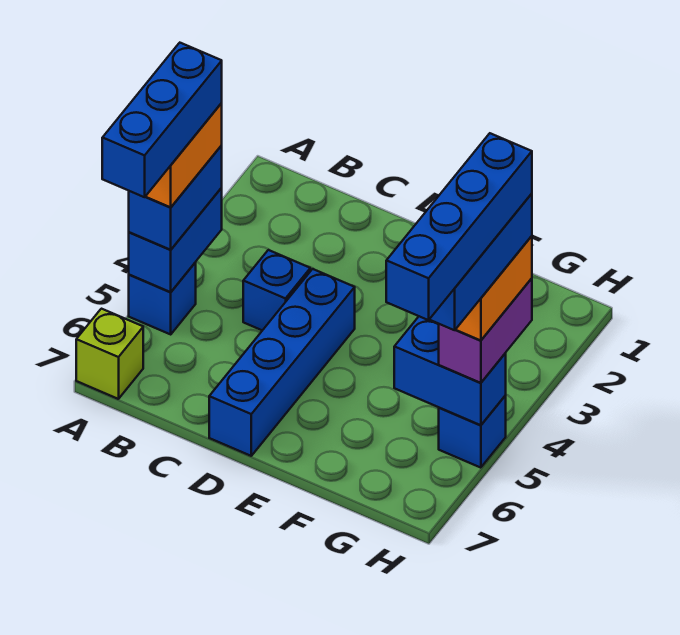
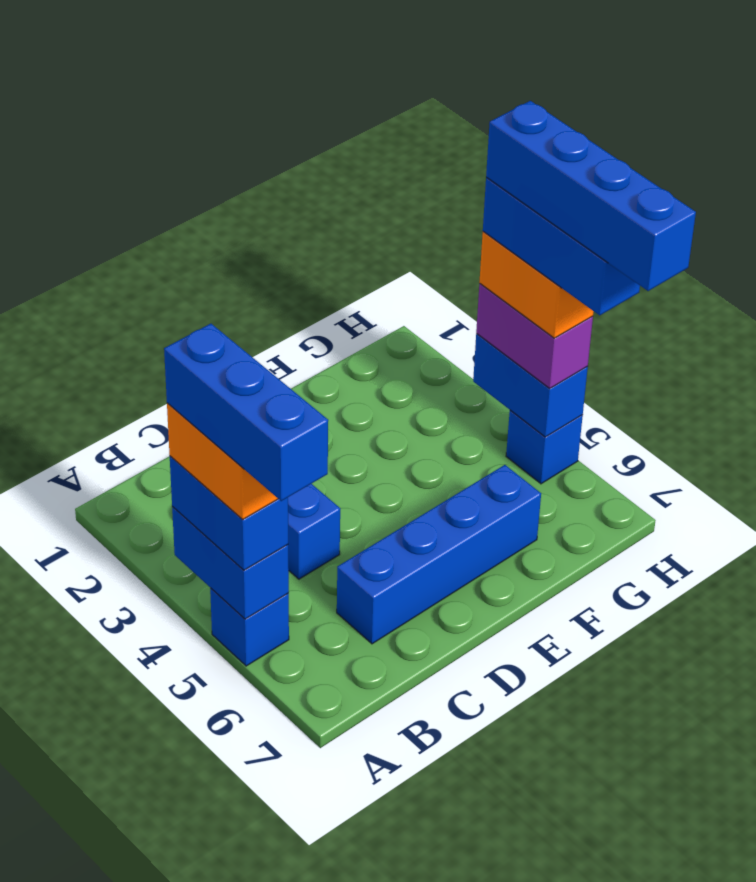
lime 1x1 brick [76,309,143,399] -> none
blue 1x4 brick [209,269,355,456] -> blue 1x4 brick turned to [337,465,541,644]
blue 1x2 brick [394,316,506,425] -> blue 1x2 brick turned to [473,334,588,437]

